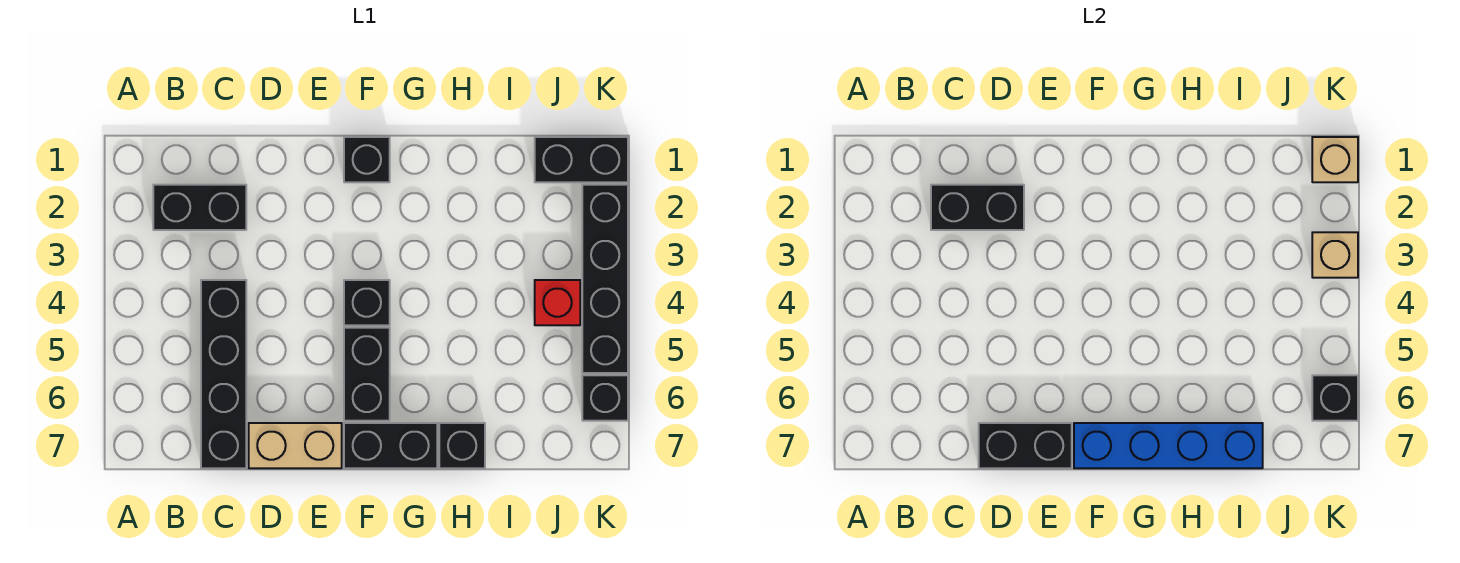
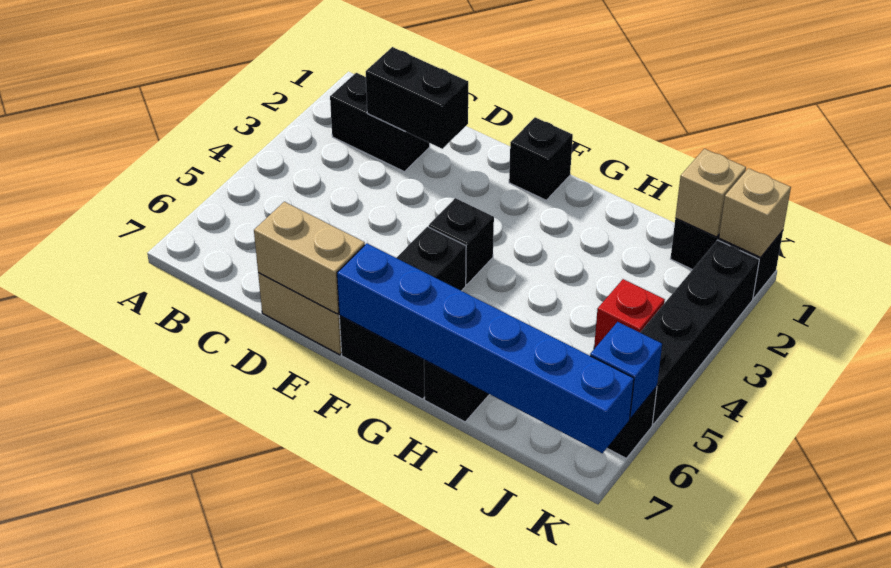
black 1x4 brick [201,280,246,468] -> none
black 1x2 brick [979,423,1072,468] -> tan 1x2 brick [254,202,365,314]
blue 1x4 brick [1074,423,1263,468] -> blue 1x6 brick [337,243,634,453]
tan 1x1 brick [1312,232,1358,278] -> tan 1x1 brick moved to [675,149,746,237]
black 1x1 brick [1312,375,1358,421] -> blue 1x1 brick [590,322,662,418]

